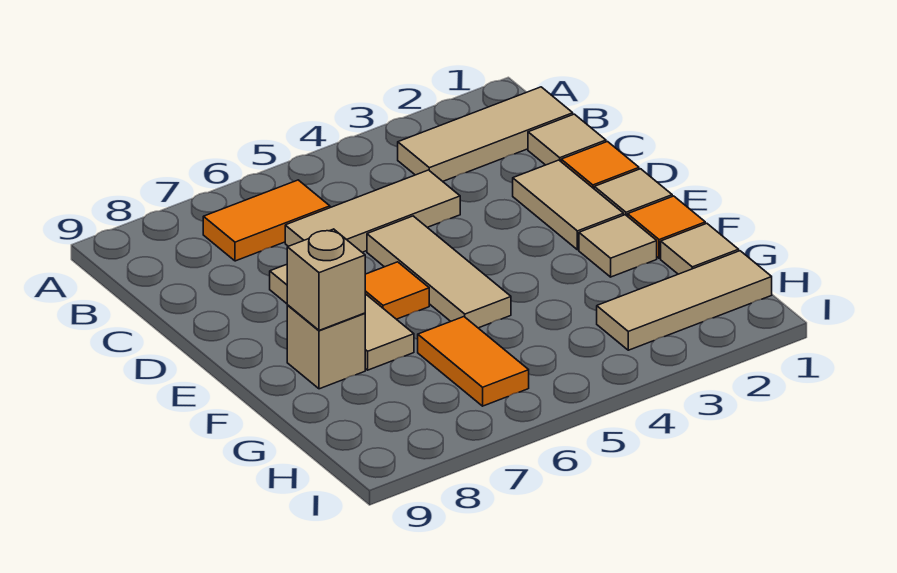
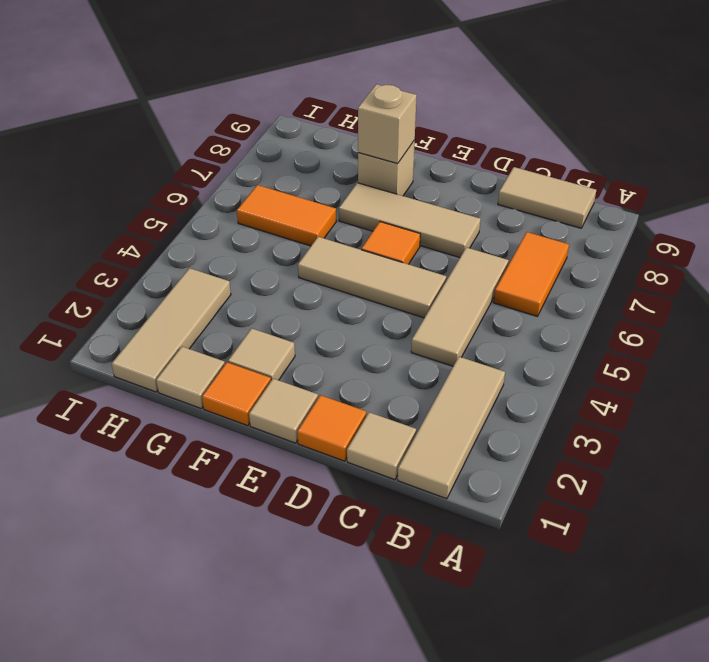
tan 1x2 tile [513,160,624,250] -> tan 1x2 tile moved to [498,167,596,228]

